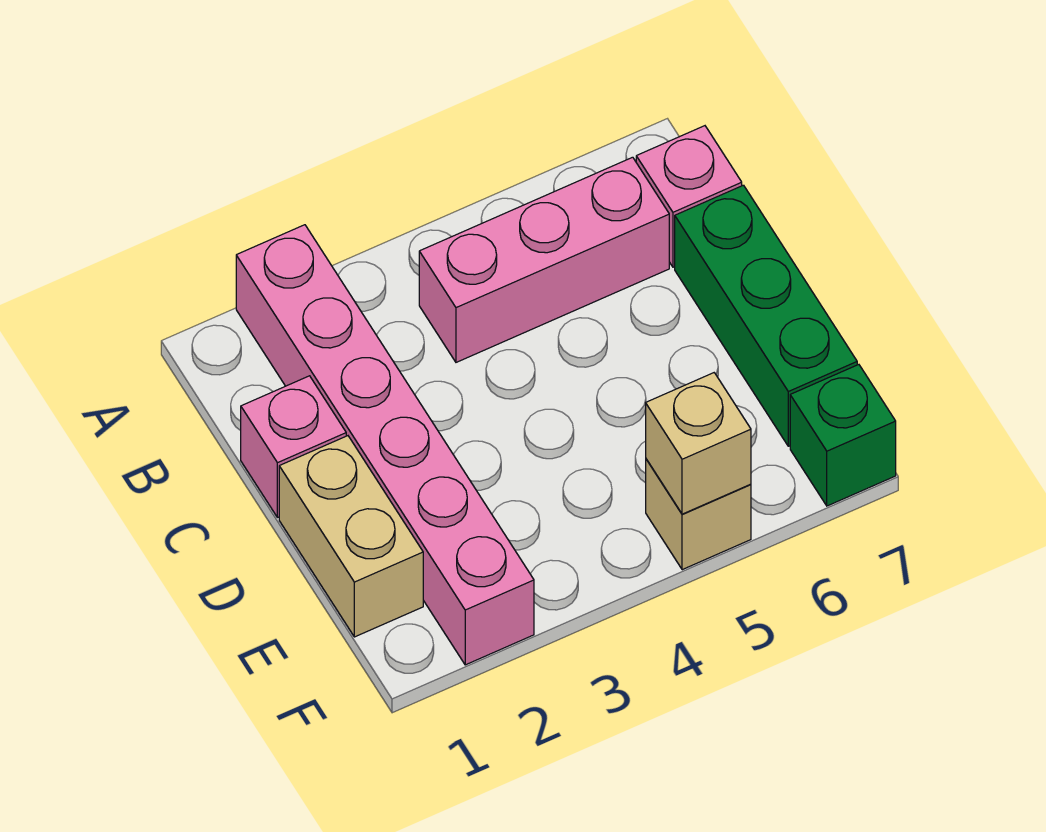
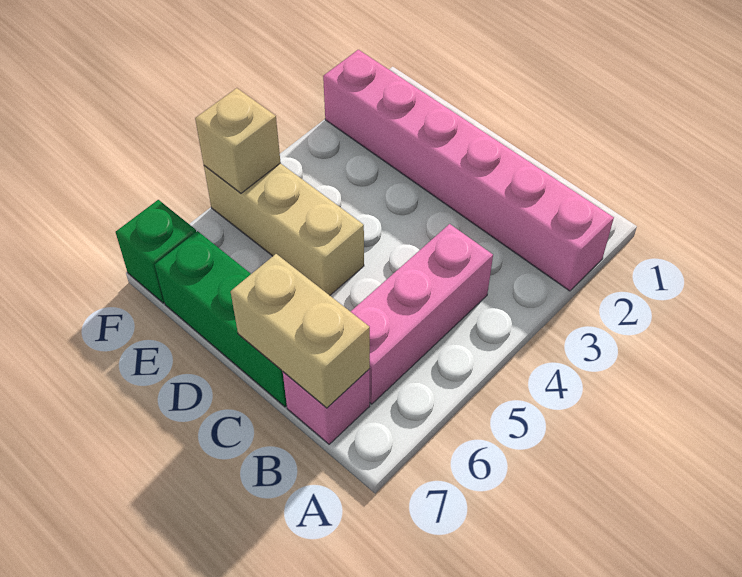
pink 1x1 brick [241,376,346,518] -> none
tan 1x2 brick [279,436,423,637] -> tan 1x2 brick moved to [231,254,370,408]
tan 1x1 brick [646,459,751,570] -> tan 1x3 brick [204,163,364,295]

